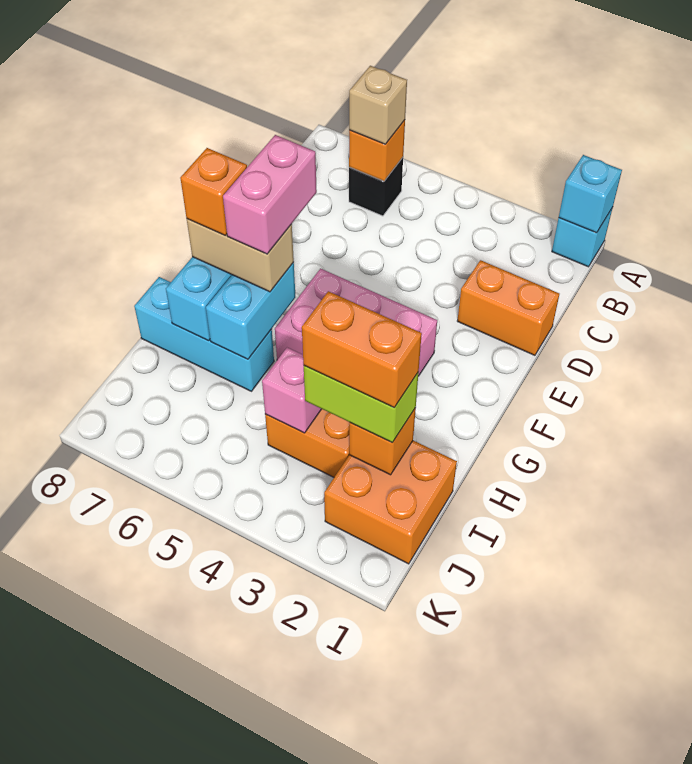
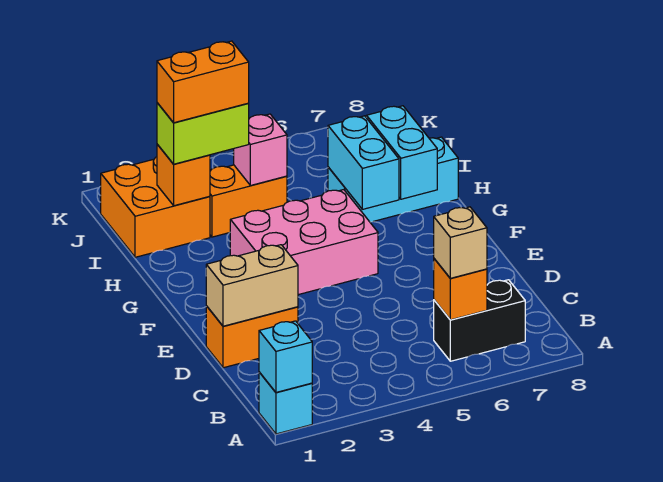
black 1x1 brick [349,158,403,216] -> black 1x2 brick [434,280,525,361]
pink 1x2 brick [223,135,317,254] -> none
tan 1x2 brick [187,219,294,292] -> tan 1x2 brick moved to [206,245,298,326]
orange 1x1 brick [180,148,247,235] -> none

